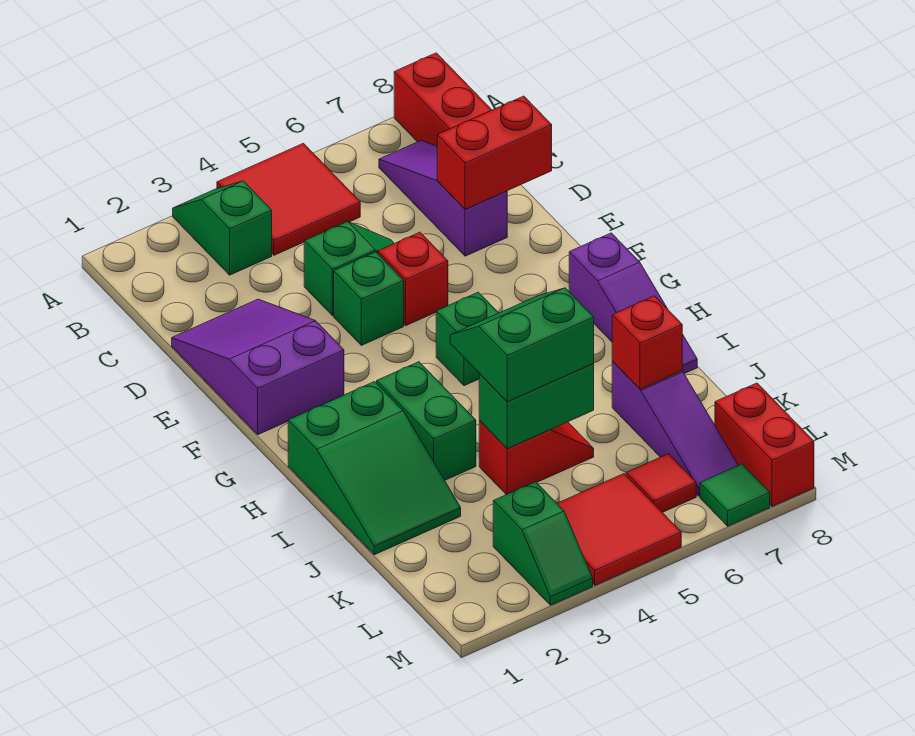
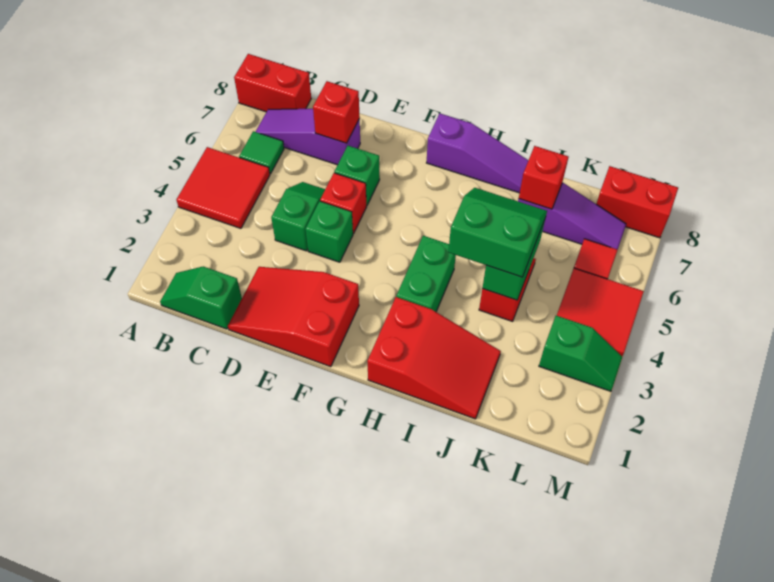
green 1x2 slope [173,181,272,275] -> green 1x2 slope moved to [160,266,242,329]
purple 2x3 slope [172,299,344,434] -> red 2x3 slope [228,267,359,367]
red 1x2 brick [437,96,552,209] -> red 1x1 brick [313,81,360,143]
green 1x1 brick [436,292,498,386] -> green 1x1 brick moved to [334,146,380,206]
green 2x3 slope [288,382,461,555] -> red 2x3 slope [367,297,501,419]
green 1x2 brick [377,362,476,480] -> green 1x2 brick turned to [396,236,456,312]
green 2x2 slope [450,288,594,402] -> green 2x2 slope turned to [448,188,547,277]
green 1x1 tile [700,464,770,526] -> green 1x1 tile moved to [239,131,284,174]

